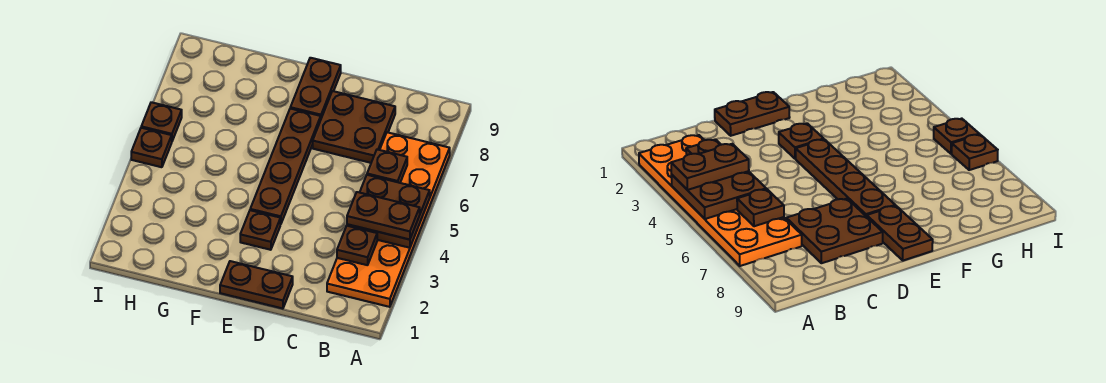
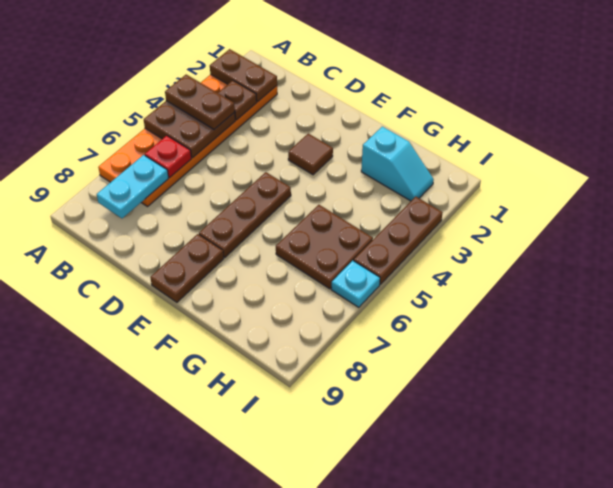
brown 1x1 plate [367,149,407,183] -> red 1x1 plate [145,136,191,177]
none -> cyan 1x2 plate [97,155,169,218]
brown 2x2 plate [313,91,395,163] -> brown 2x2 plate moved to [276,205,373,289]
brown 1x2 plate [220,261,293,309] -> brown 1x2 plate moved to [210,49,277,102]
brown 1x1 plate [240,210,280,250] -> brown 1x1 tile [288,133,333,175]
brown 1x4 plate [250,109,321,224] -> brown 1x3 plate [199,172,291,258]
none -> cyan 1x2 slope [361,127,434,201]
brown 1x1 plate [131,128,172,167] -> brown 1x3 plate [354,196,443,285]
brown 1x1 plate [141,102,182,141] -> cyan 1x1 plate [331,261,380,307]

